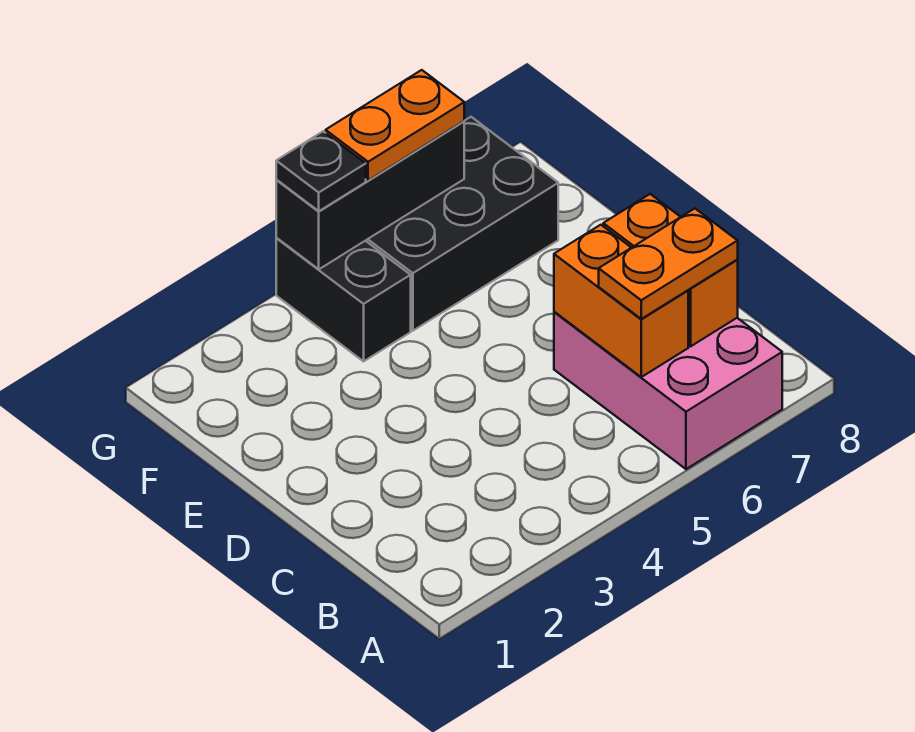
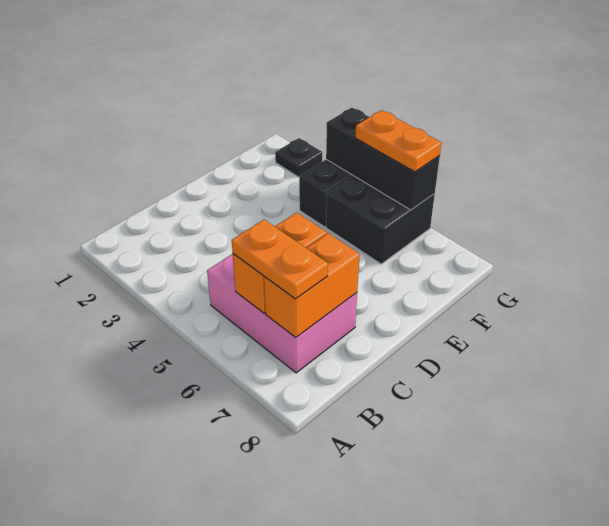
pink 2x3 brick [554,312,782,469] -> pink 2x3 brick turned to [207,254,357,373]
black 2x3 brick [366,117,558,331] -> black 2x2 brick [326,176,435,264]
black 1x1 plate [276,131,366,211] -> black 1x1 plate moved to [275,138,322,177]

